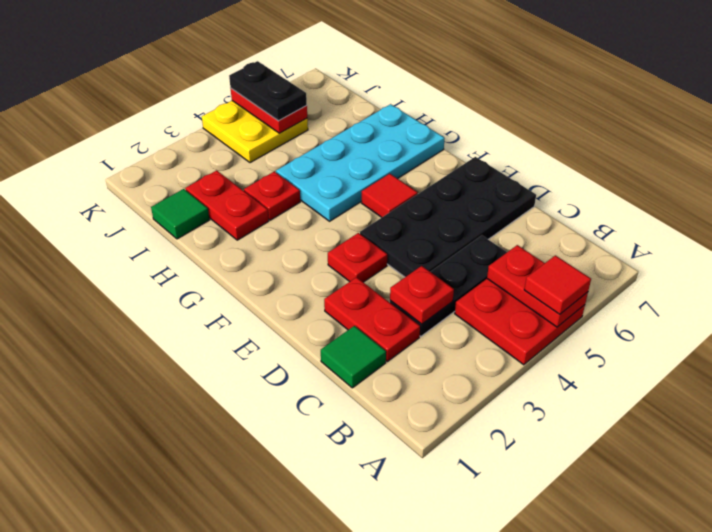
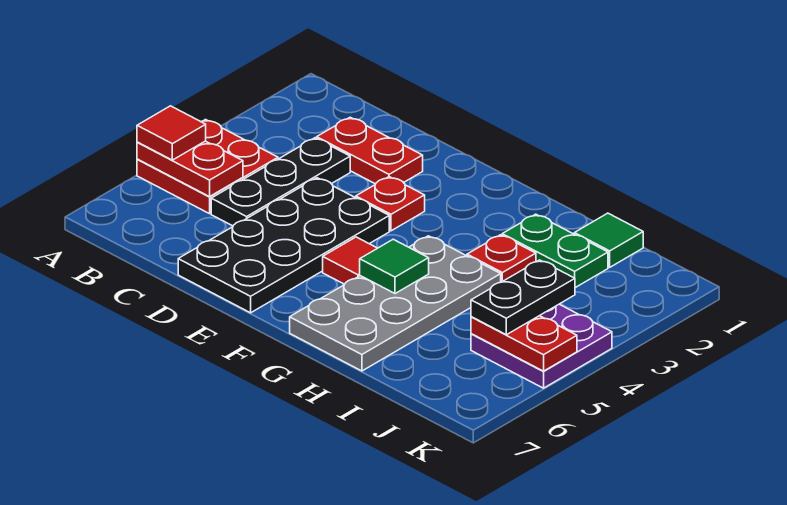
green 1x1 tile [321,326,386,388] -> green 1x1 tile moved to [360,239,429,294]
red 1x1 plate [390,266,454,324] -> none
cyan 2x4 plate [276,104,445,221] -> grey 2x4 plate [290,236,501,371]
red 1x2 plate [185,170,269,240] -> green 1x2 plate [502,214,608,288]
yellow 2x2 plate [202,101,308,163] -> purple 2x2 plate [471,304,612,388]
black 1x2 plate [229,61,307,121] -> black 1x2 plate turned to [471,260,575,335]

